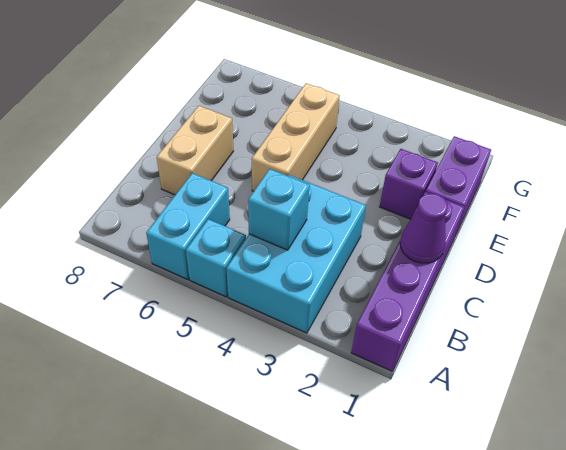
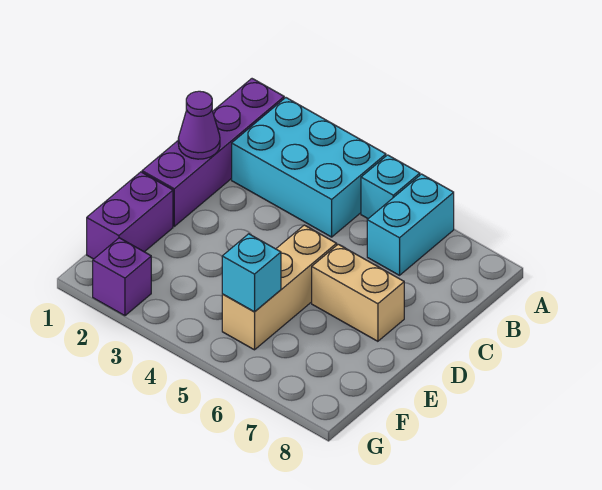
cyan 2x3 brick [226,175,366,333] -> cyan 2x3 brick turned to [232,98,386,237]
cyan 1x1 brick [248,169,310,250] -> cyan 1x1 brick moved to [222,234,281,312]
tan 1x2 brick [157,106,233,195] -> tan 1x2 brick turned to [312,244,404,341]
purple 1x1 brick [380,149,438,219] -> purple 1x1 brick moved to [93,238,151,316]

